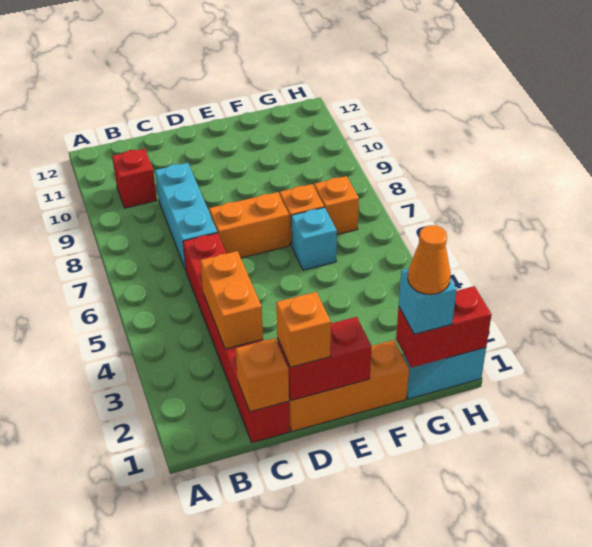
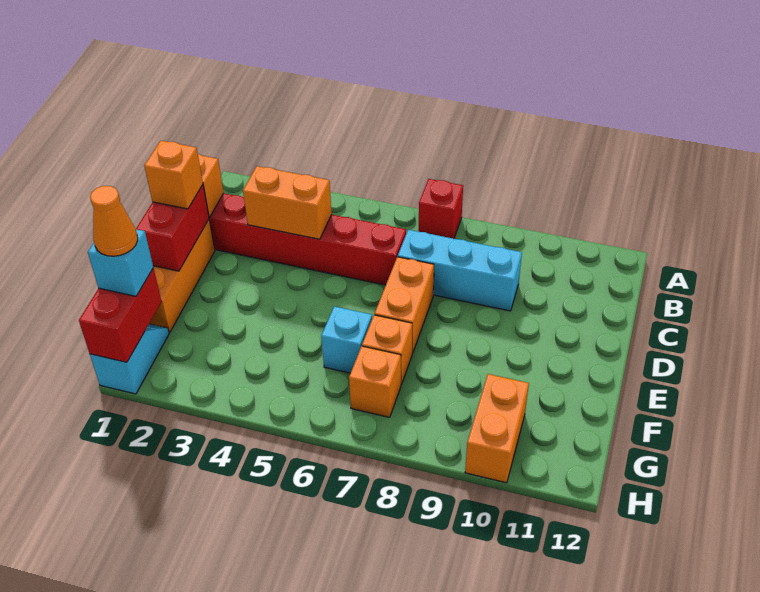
red 1x1 brick [112,149,157,208] -> red 1x1 brick moved to [419,179,463,239]
none -> orange 1x2 brick [465,374,529,483]

